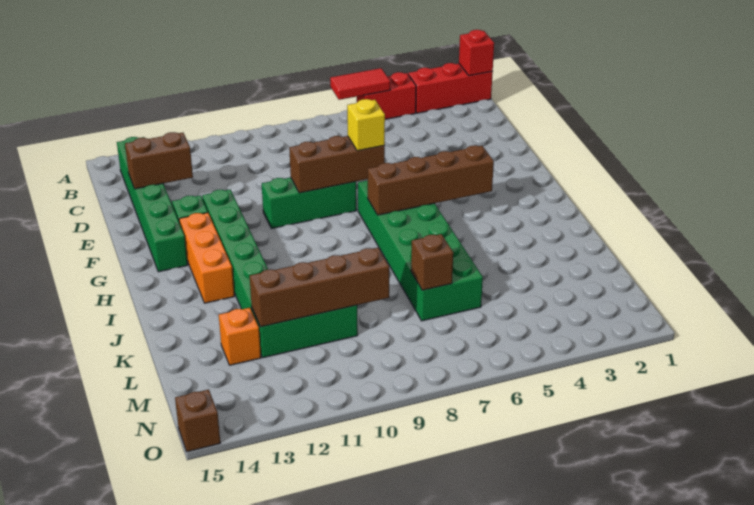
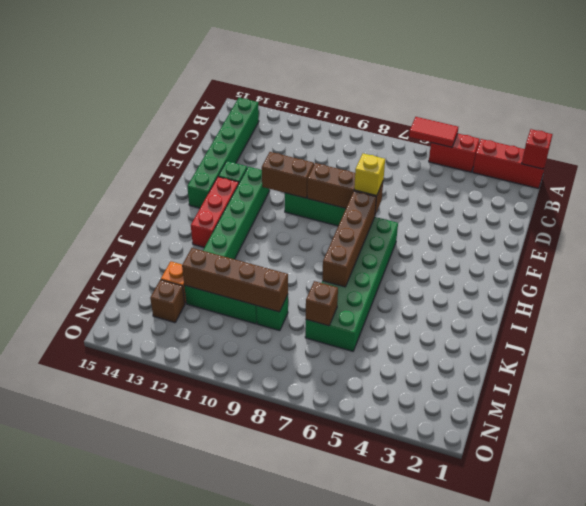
brown 1x2 brick [125,132,193,189] -> brown 1x2 brick moved to [262,152,314,198]
orange 1x3 brick [179,213,234,303] -> red 1x3 brick [191,177,239,248]
brown 1x4 brick [368,145,494,215] -> brown 1x4 brick turned to [322,191,376,287]
none -> green 1x1 brick [256,295,288,331]
brown 1x1 brick [175,390,220,452] -> brown 1x1 brick moved to [150,280,185,323]

